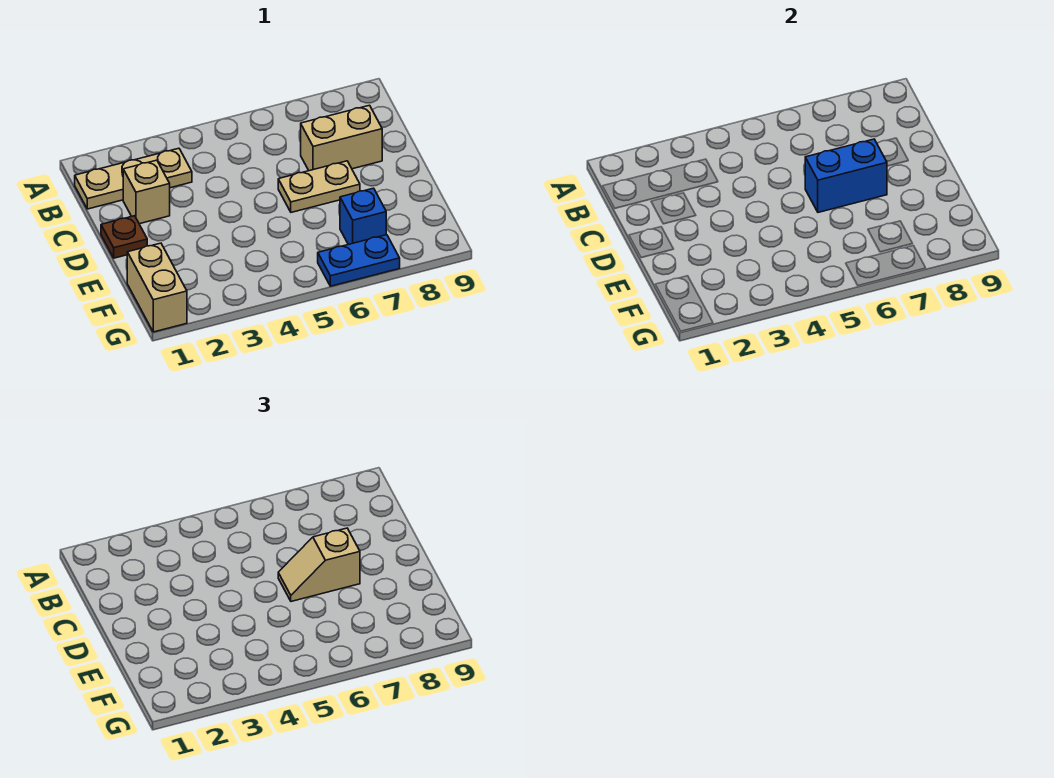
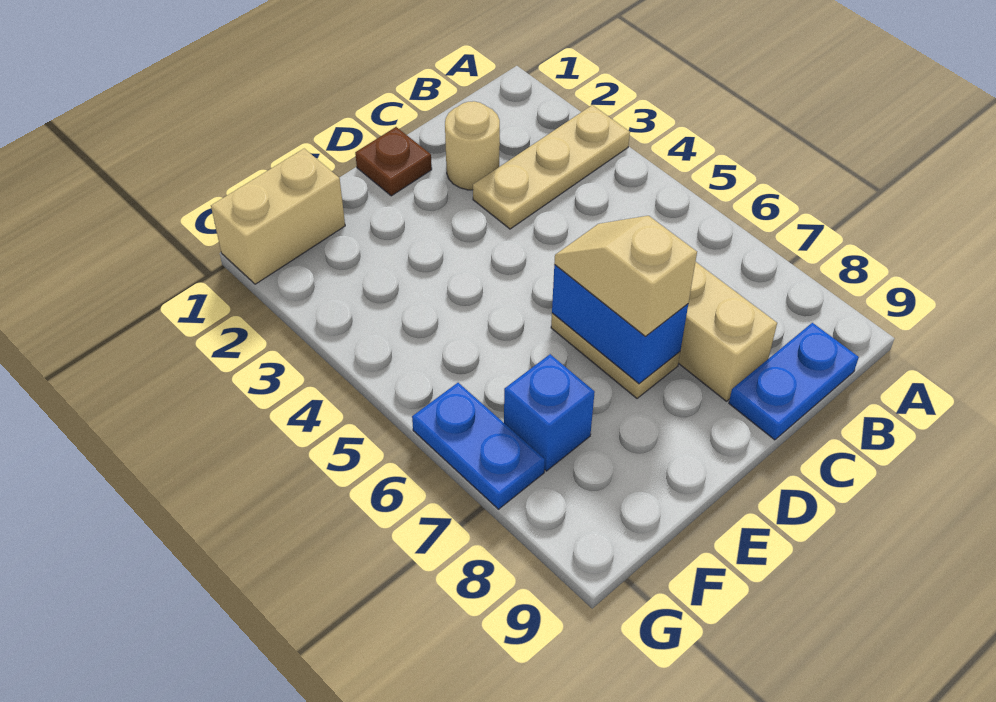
tan 1x3 plate [75,148,192,209] -> tan 1x3 plate turned to [473,105,630,229]
none -> blue 1x2 plate [729,323,859,440]
tan 1x1 brick [123,160,170,224] -> tan 1x1 round brick [445,101,500,190]

